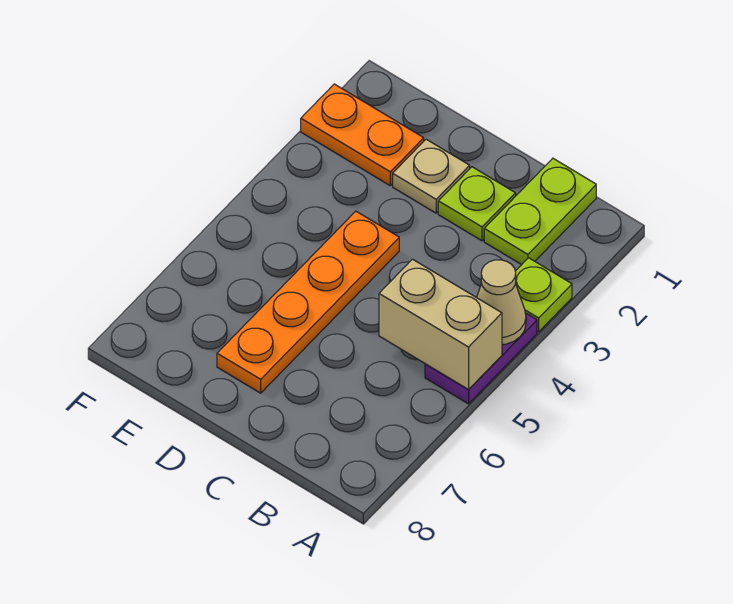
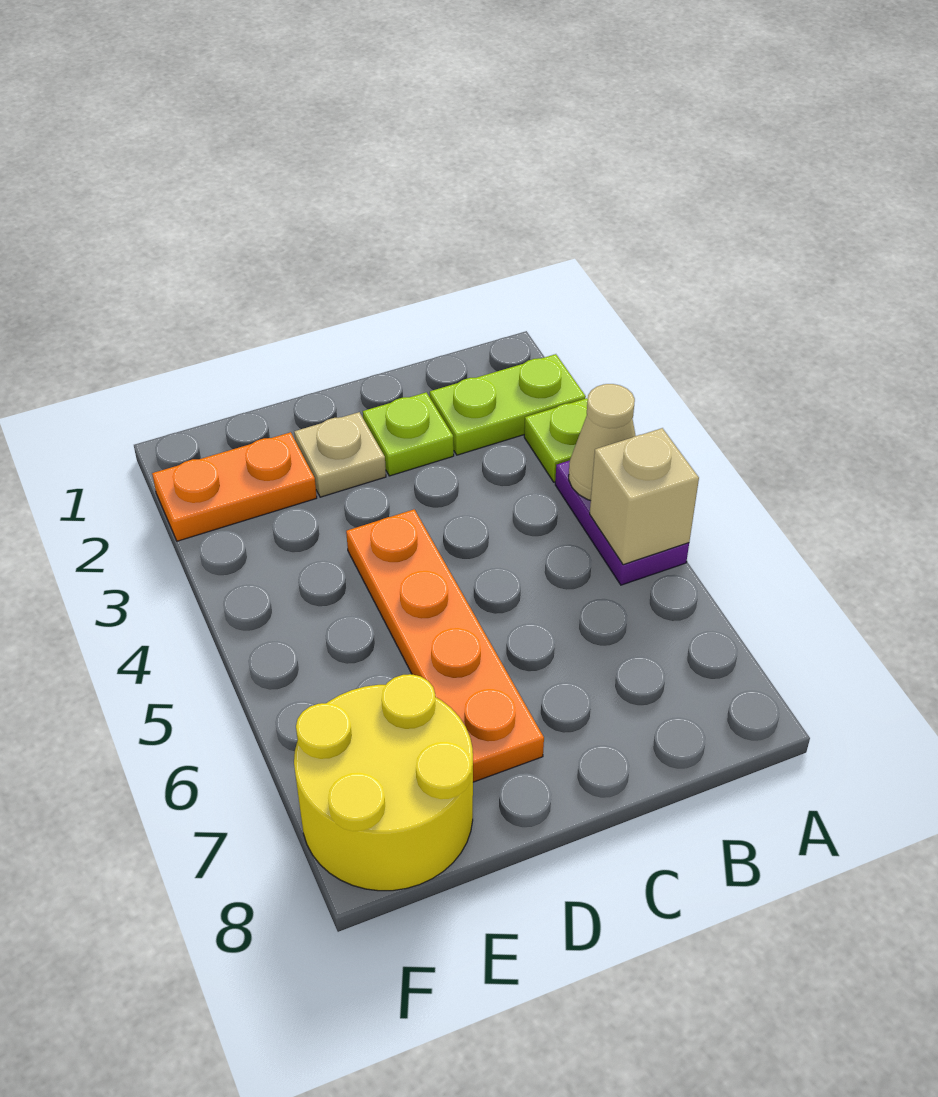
tan 1x2 brick [379,259,502,389] -> tan 1x1 brick [590,428,699,565]
lime 1x2 plate [484,158,596,265] -> lime 1x2 plate turned to [430,354,586,455]
none -> yellow 2x2 round brick [294,674,473,891]

